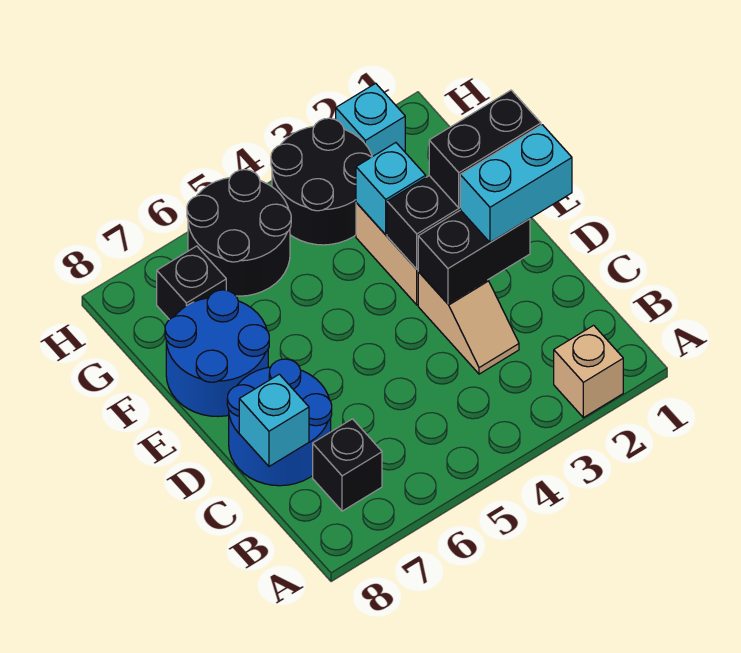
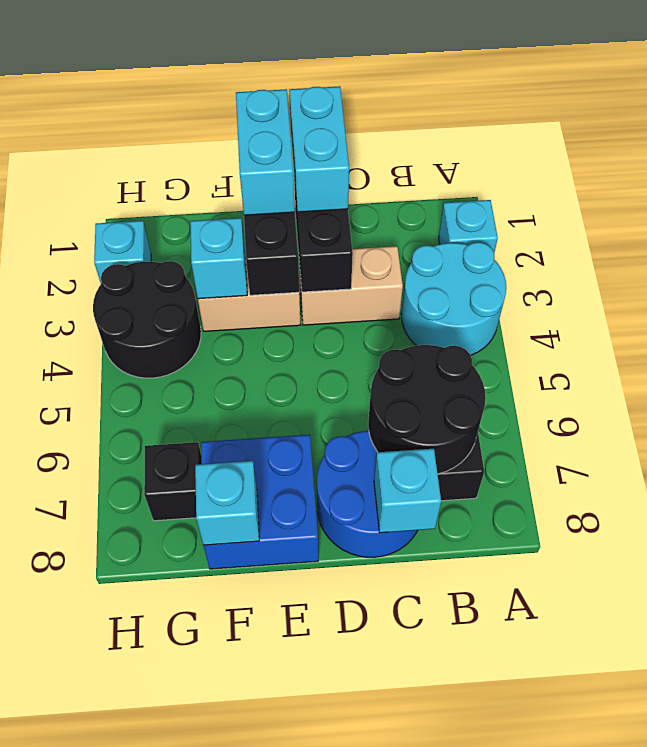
tan 1x1 brick [554,325,623,418] -> cyan 1x1 brick [439,200,498,252]
none -> cyan 2x2 round brick [401,242,506,355]
tan 1x2 slope [418,272,519,374] -> tan 1x2 brick [299,246,403,325]
black 1x2 brick [429,90,541,208] -> cyan 1x2 brick [236,89,295,215]
blue 2x2 round brick [165,290,269,417] -> blue 2x2 brick [201,435,318,569]
none -> cyan 1x1 brick [195,461,259,545]
black 2x2 round brick [187,170,291,296] -> black 2x2 round brick moved to [368,345,486,474]

